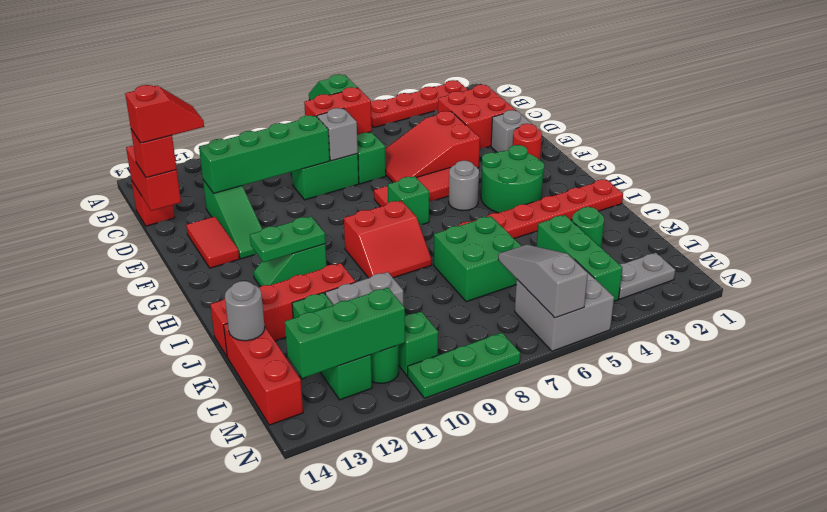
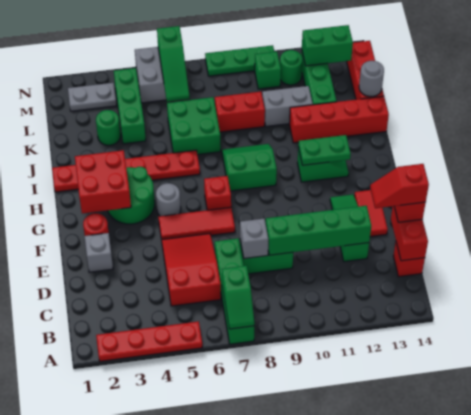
red 2x2 brick [438,85,516,148] -> red 2x2 brick moved to [75,150,131,214]
red 1x2 brick [304,87,372,135] -> red 1x2 brick moved to [215,92,265,132]
red 2x3 slope [385,111,480,183] -> red 2x3 slope turned to [162,234,221,306]
green 1x1 brick [388,176,429,225] -> red 1x1 brick [204,176,231,210]
red 2x2 slope [344,201,432,278] -> green 2x2 slope [222,144,277,191]
grey 1x3 slope [498,245,588,318] -> green 1x3 slope [157,26,190,102]
green 1x3 brick [285,288,405,378] -> green 1x2 brick [302,25,353,66]

